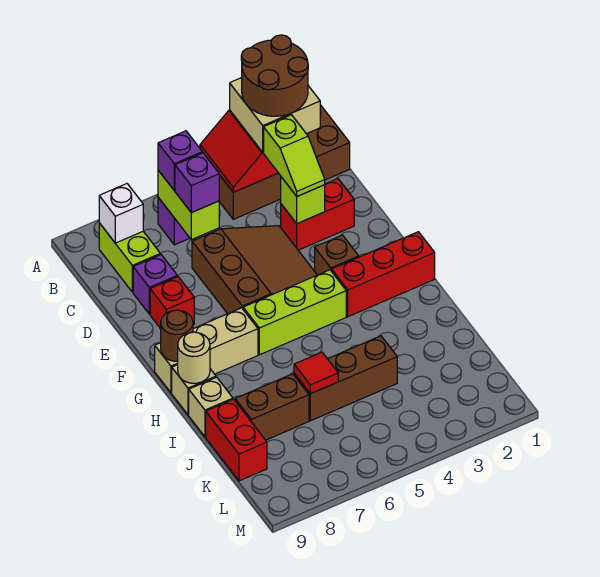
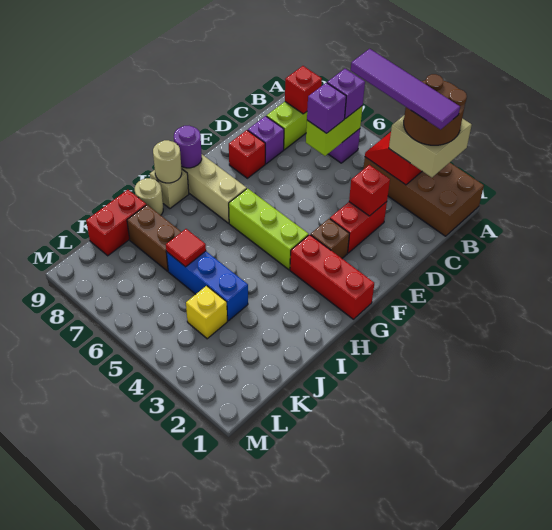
none -> purple 1x4 tile [351,49,460,129]
white 1x1 brick [99,184,143,243] -> red 1x1 brick [285,66,322,114]
lime 1x2 slope [263,115,325,196] -> none
red 1x2 brick [281,179,354,250] -> red 1x2 brick turned to [330,202,387,253]
lime 1x1 brick [281,177,325,224] -> red 1x1 brick [349,165,390,216]
brown 3x3 slope [192,226,317,314] -> none
brown 1x1 round brick [161,310,193,361] -> purple 1x1 round brick [174,126,202,168]
tan 1x1 brick [189,377,233,437] -> tan 1x1 round brick [135,178,163,215]
brown 1x3 brick [294,336,397,421] -> blue 1x3 brick [166,251,248,321]
none -> yellow 1x1 brick [186,286,227,339]

